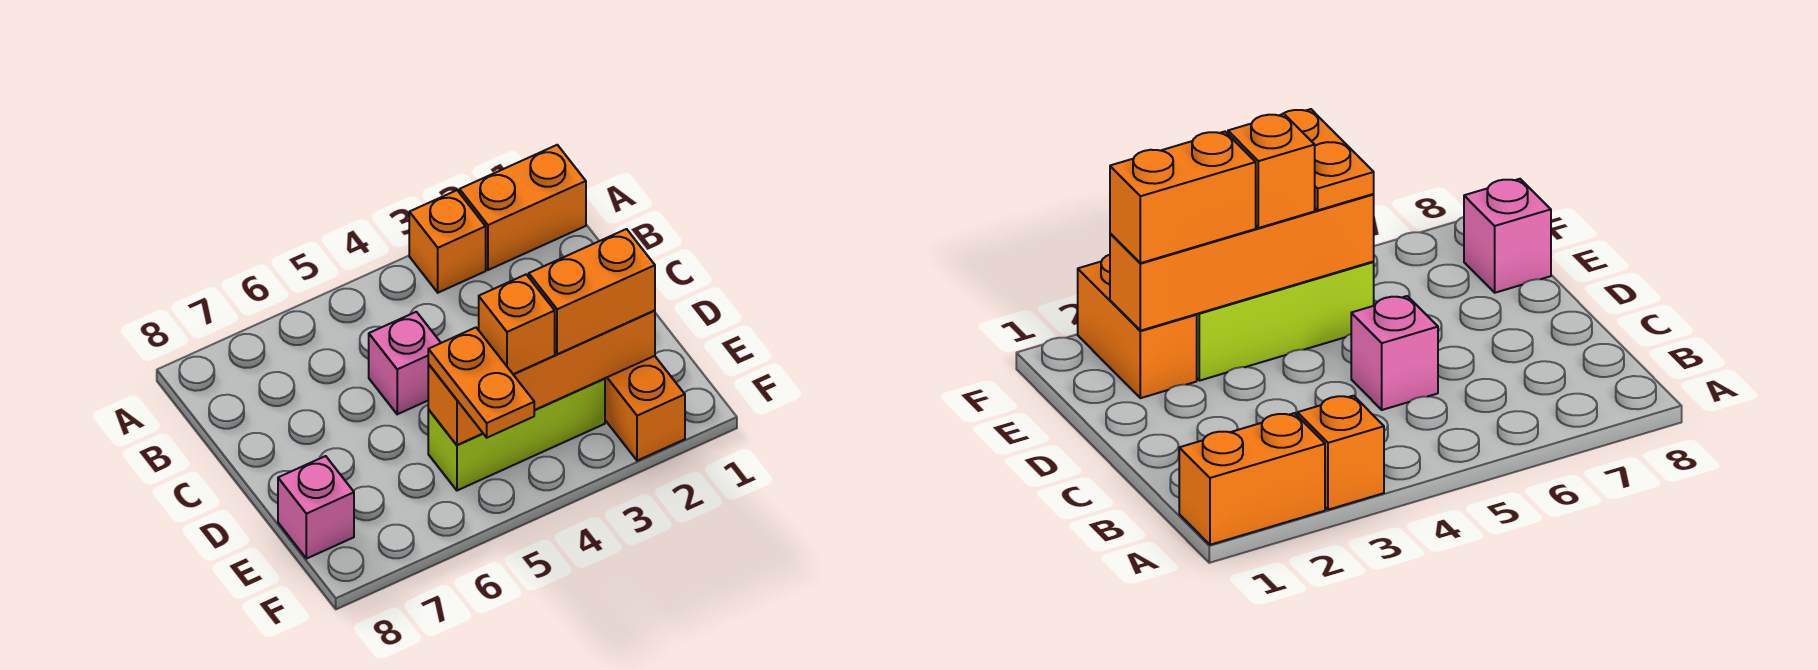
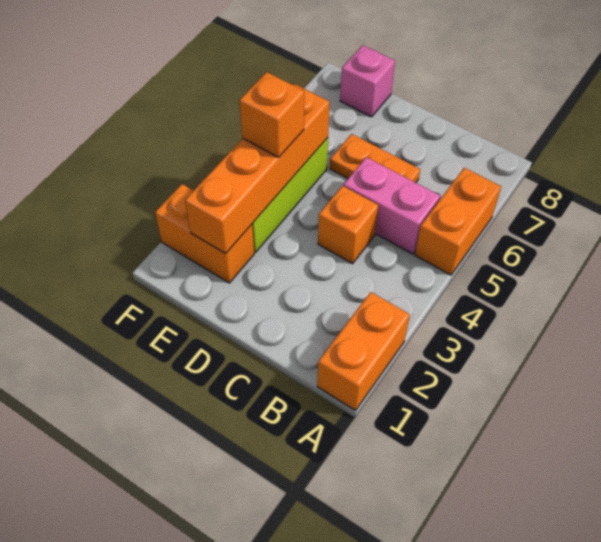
orange 1x1 brick [409,190,486,293] -> orange 1x1 brick moved to [318,186,378,264]
pink 1x1 brick [369,312,441,414] -> pink 1x2 brick [344,157,440,254]
orange 1x2 brick [529,229,655,354] -> orange 1x2 brick moved to [415,168,501,275]
orange 1x2 plate [428,328,534,438] -> orange 1x2 plate moved to [330,134,420,183]

